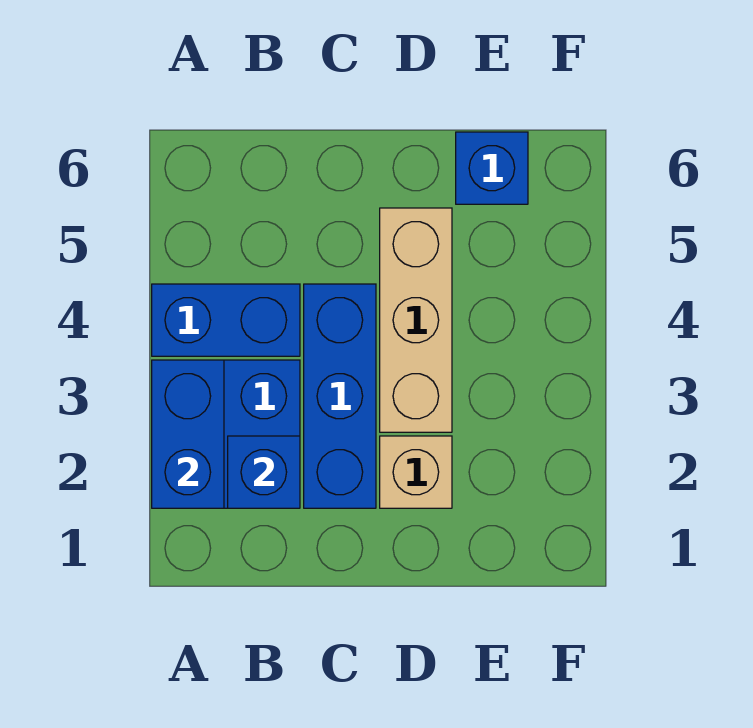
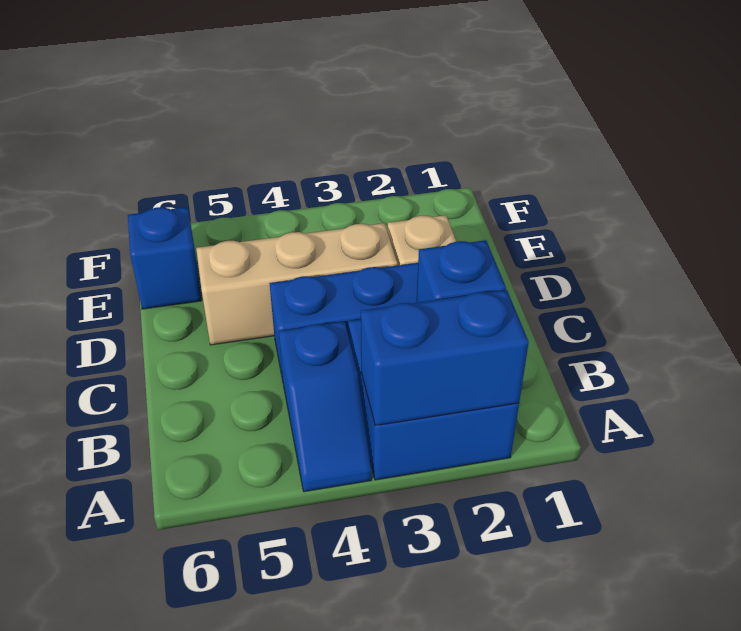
blue 1x2 brick [152,284,300,356] -> blue 1x2 slope [279,322,372,492]

